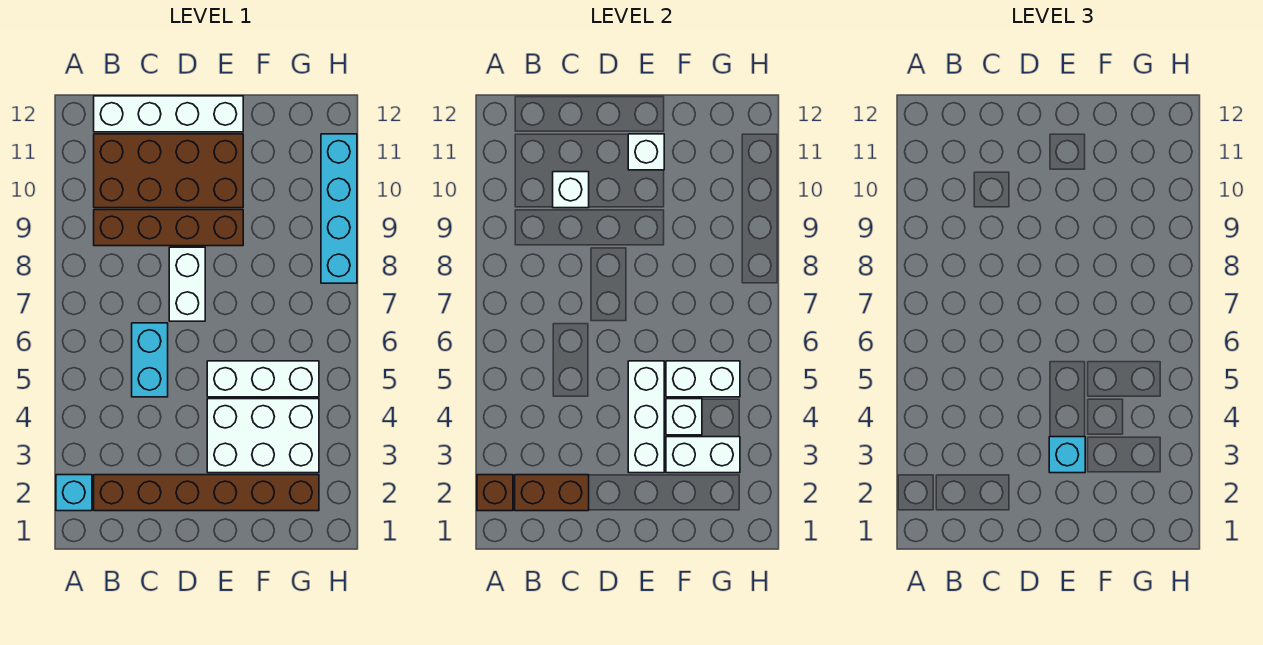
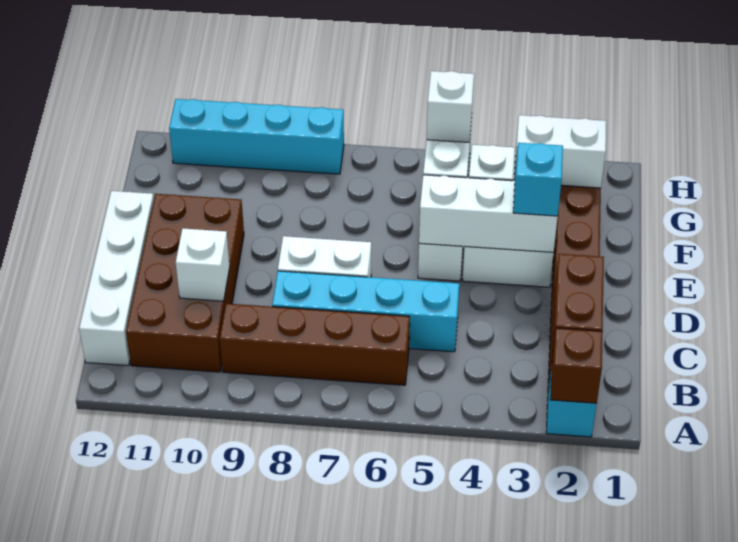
brown 1x4 brick [94,210,243,246] -> brown 1x4 brick turned to [220,304,410,385]
cyan 1x2 brick [132,323,168,397] -> cyan 1x4 brick [272,271,459,352]
white 1x1 brick [628,134,664,170] -> white 1x1 brick moved to [427,71,474,142]
white 1x2 brick [666,437,740,473] -> white 1x2 brick turned to [514,115,606,188]

